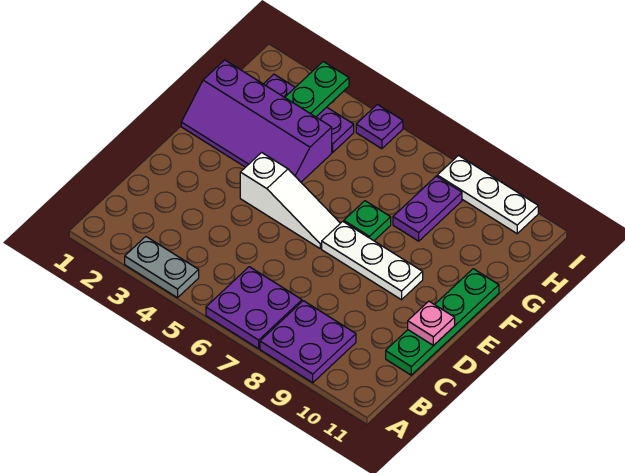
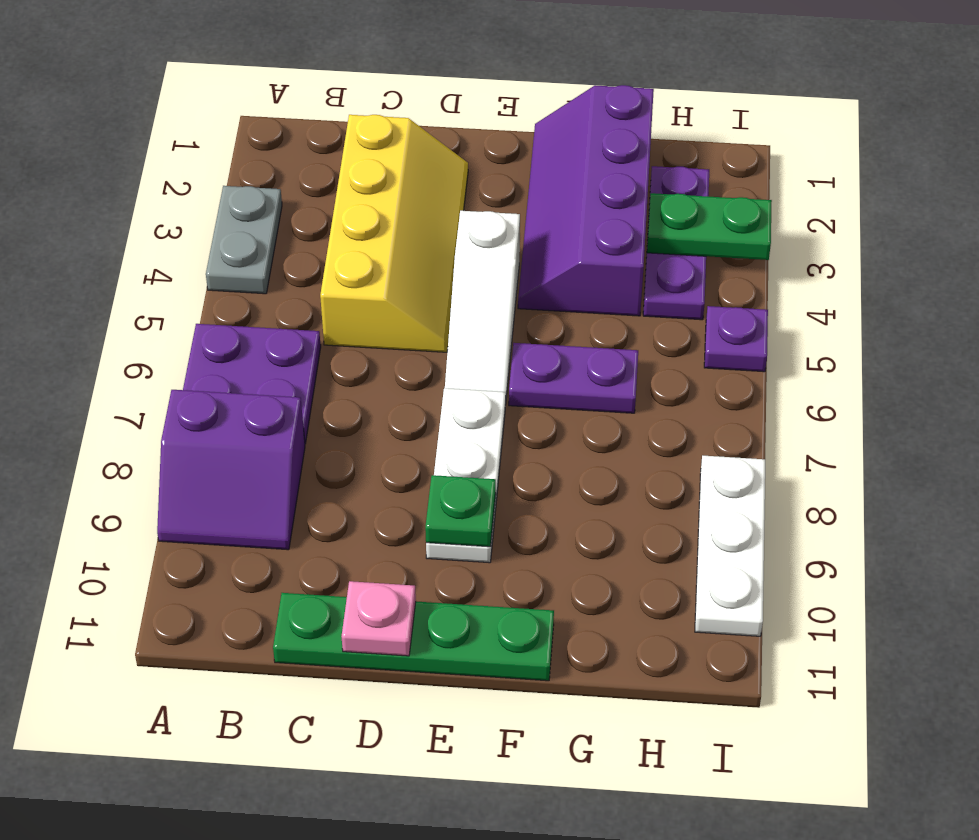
purple 2x2 plate [260,301,356,383] -> purple 2x2 slope [157,390,305,550]
none -> yellow 2x4 slope [320,115,468,352]
green 1x1 plate [344,201,391,241] -> green 1x1 plate moved to [425,475,496,547]
purple 1x2 plate [393,176,462,241] -> purple 1x2 plate moved to [509,343,638,413]

